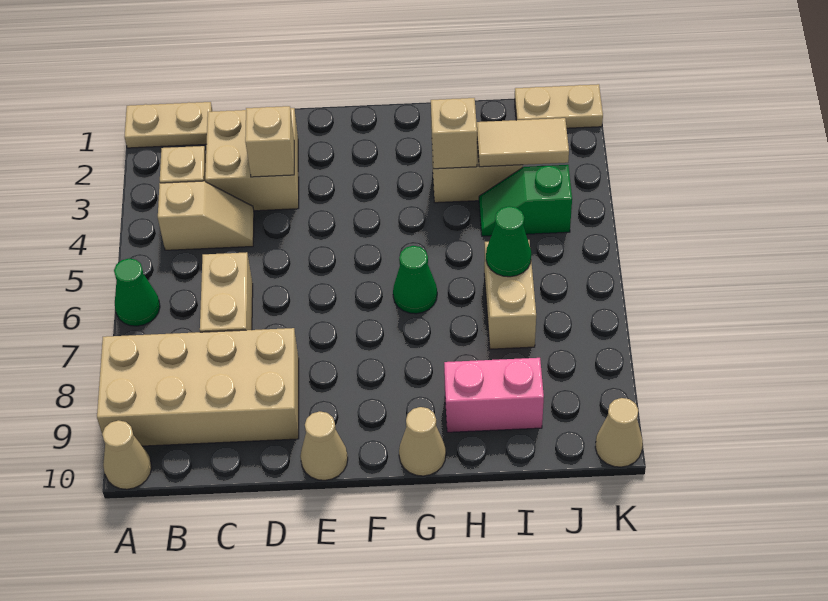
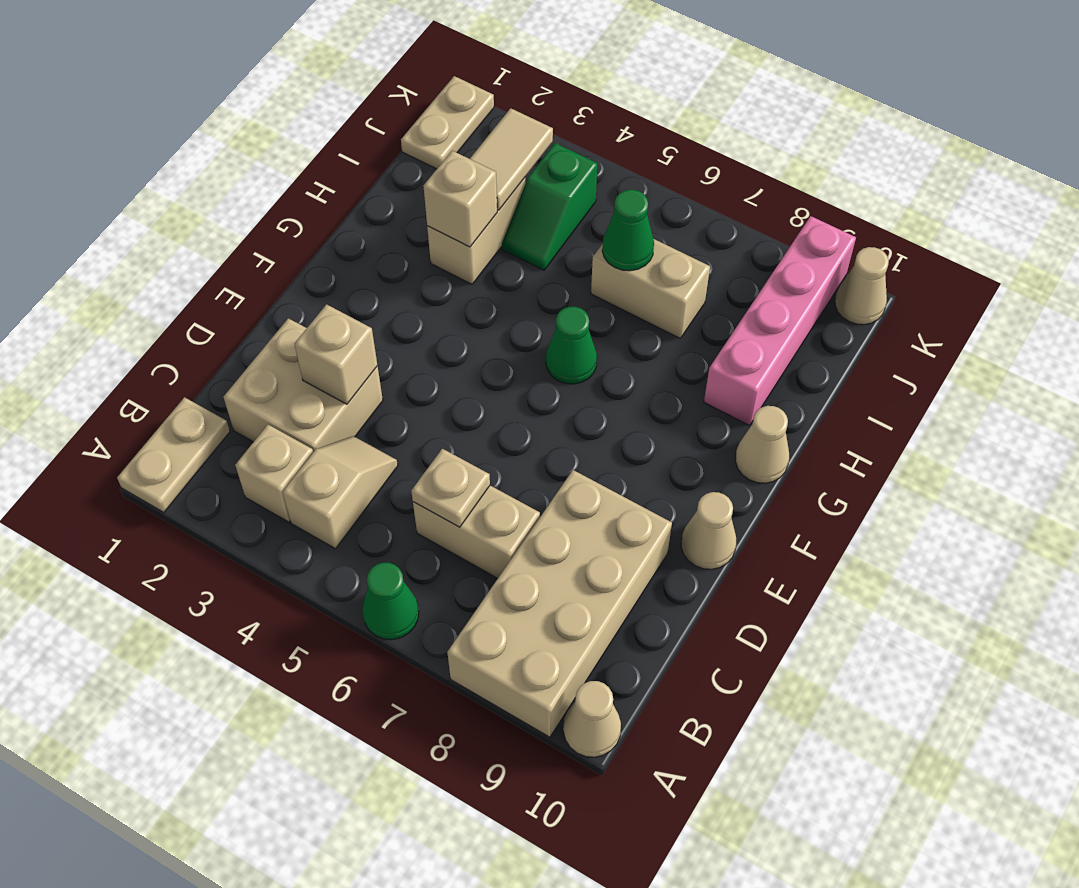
none -> tan 1x1 plate [411,449,490,527]
pink 1x2 brick [444,358,544,432] -> pink 1x4 brick [704,216,856,425]

